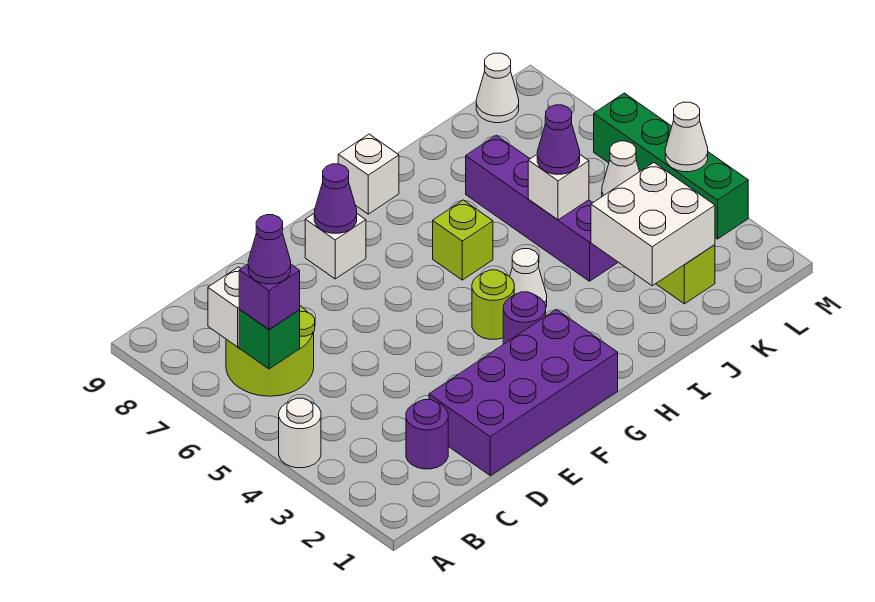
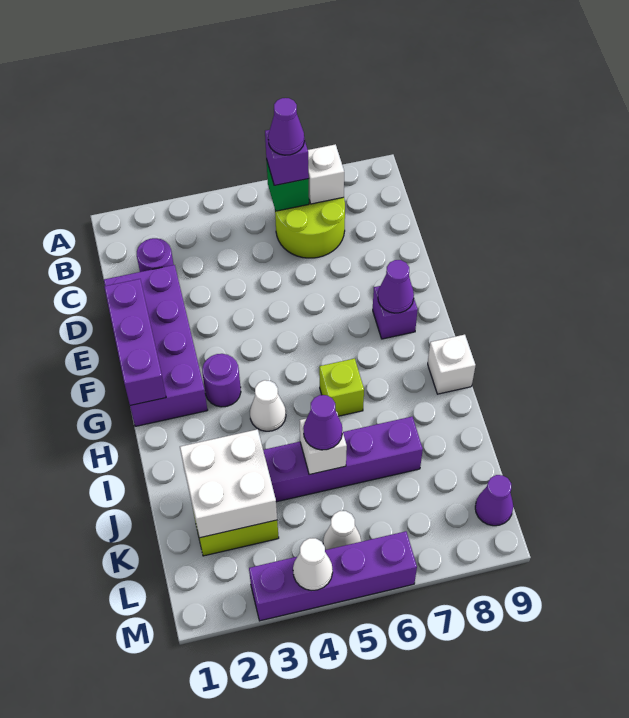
white 1x1 round brick [279,398,321,468] -> none
none -> purple 1x3 brick [104,279,166,405]
white 1x1 brick [305,214,366,279] -> purple 1x1 brick [373,286,418,339]
lime 1x1 round brick [472,270,514,339] -> none
white 1x1 cone [476,53,519,123] -> purple 1x1 cone [475,475,513,526]
green 1x4 brick [594,93,748,239] -> purple 1x4 brick [249,531,417,621]

